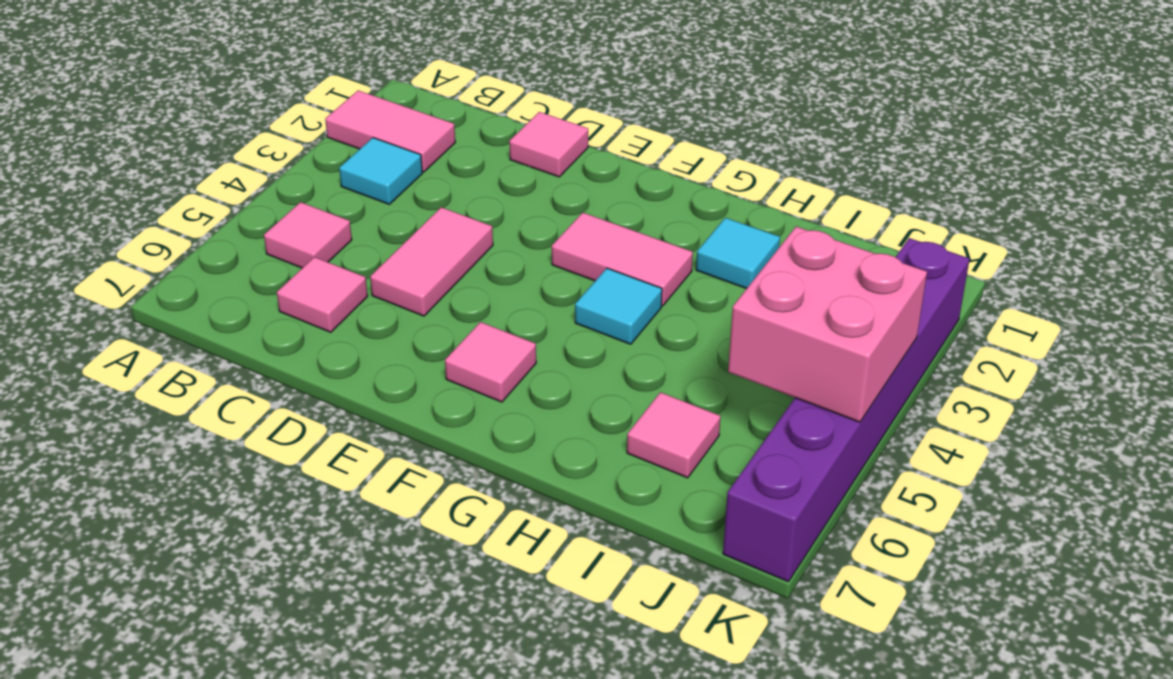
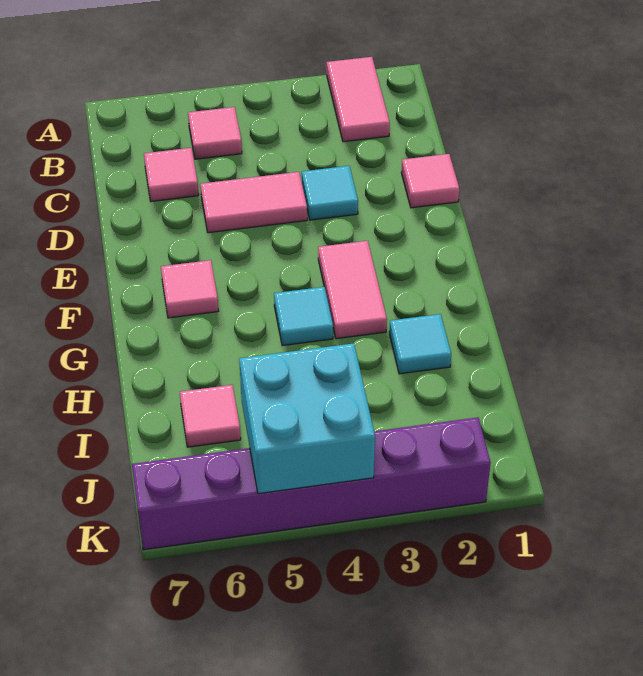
cyan 1x1 tile [339,138,422,204] -> cyan 1x1 tile moved to [302,166,358,220]
pink 2x2 brick [728,227,927,422] -> cyan 2x2 brick [239,343,375,494]

